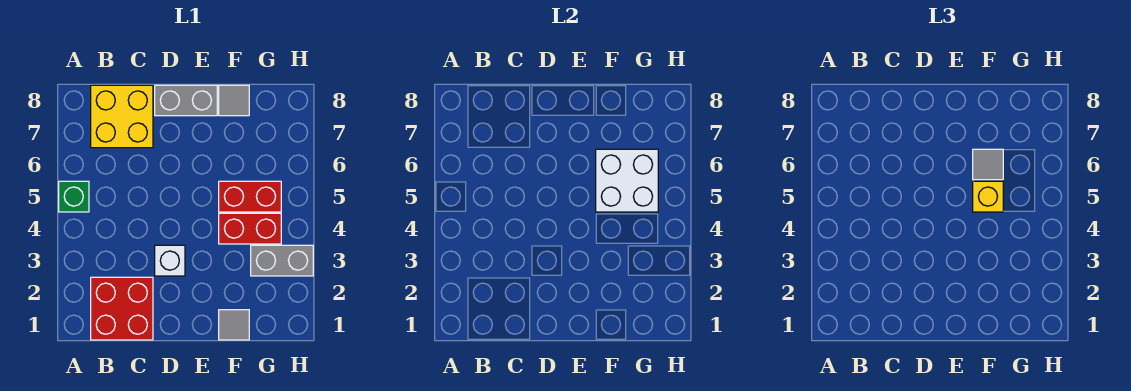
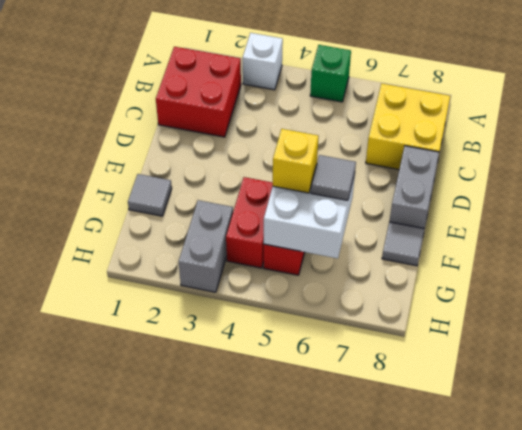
white 1x1 brick [155,245,185,276] -> white 1x1 brick moved to [243,33,283,90]

